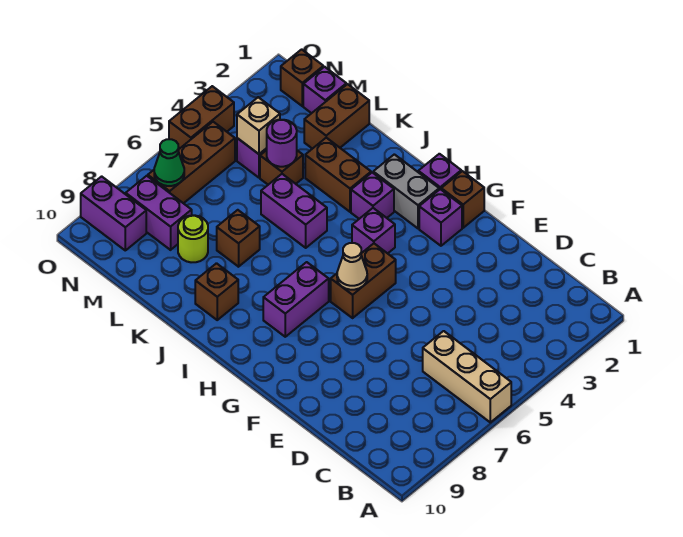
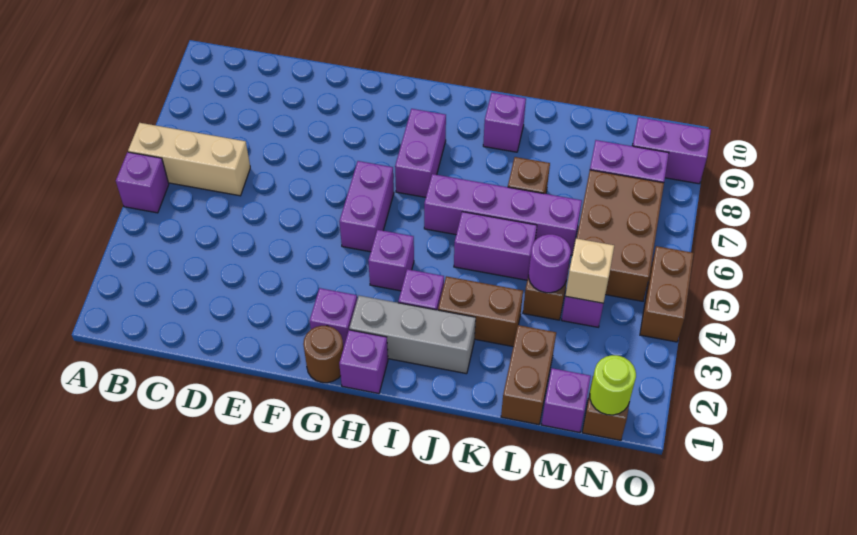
none -> purple 1x1 brick [116,152,169,213]
brown 1x1 brick [441,171,484,228] -> brown 1x1 round brick [303,326,343,383]
brown 1x2 brick [331,243,396,318] -> purple 1x2 brick [340,161,394,252]
tan 1x1 cone [337,243,367,290] -> none
grey 1x2 brick [373,154,439,228] -> grey 1x3 brick [349,296,476,374]
none -> purple 1x4 brick [424,174,582,255]
brown 1x1 brick [195,263,238,320] -> purple 1x1 brick [483,93,526,152]
lime 1x1 round brick [178,215,208,262] -> lime 1x1 round brick moved to [590,355,636,415]
brown 1x3 brick [148,122,235,203] -> brown 2x3 brick [577,170,664,301]
green 1x1 cone [154,139,184,186] -> none

